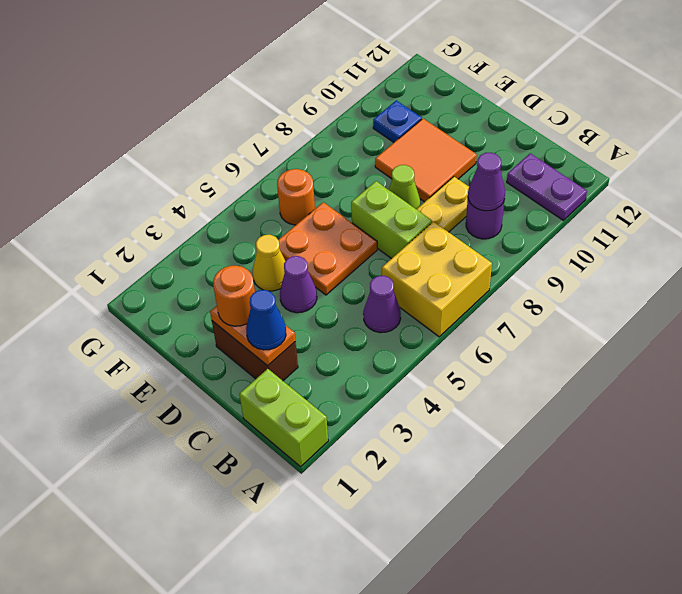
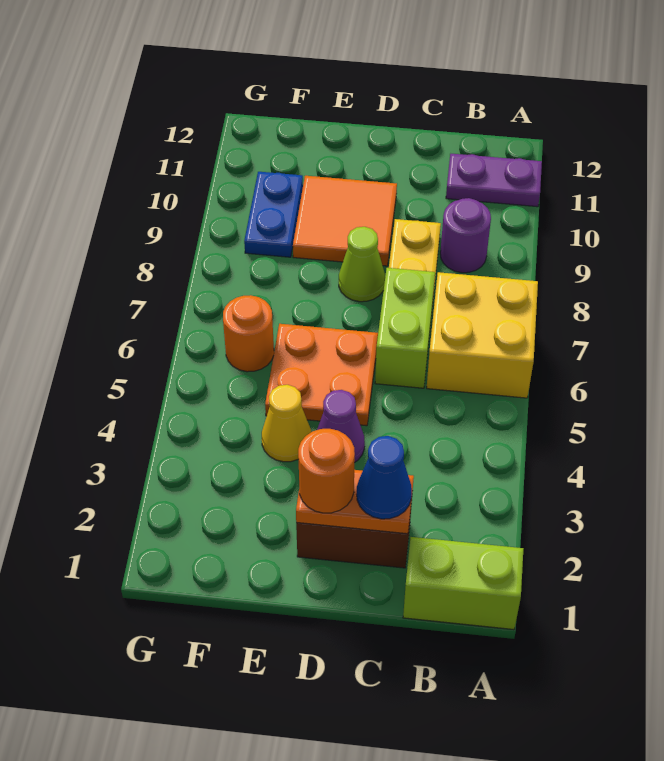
purple 1x1 cone [363,276,401,333] -> none
purple 1x1 cone [468,153,505,211] -> none
lime 1x2 brick [351,181,432,259] -> lime 1x2 brick turned to [375,268,435,388]
blue 1x1 plate [373,100,422,142] -> blue 1x2 plate [244,172,303,257]

